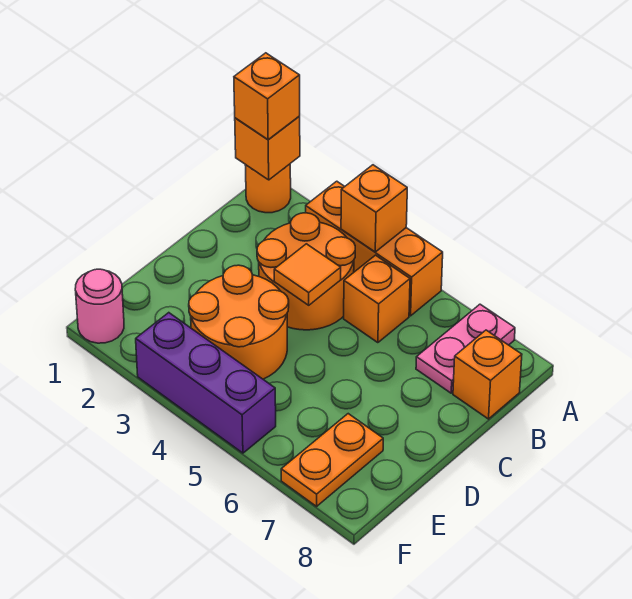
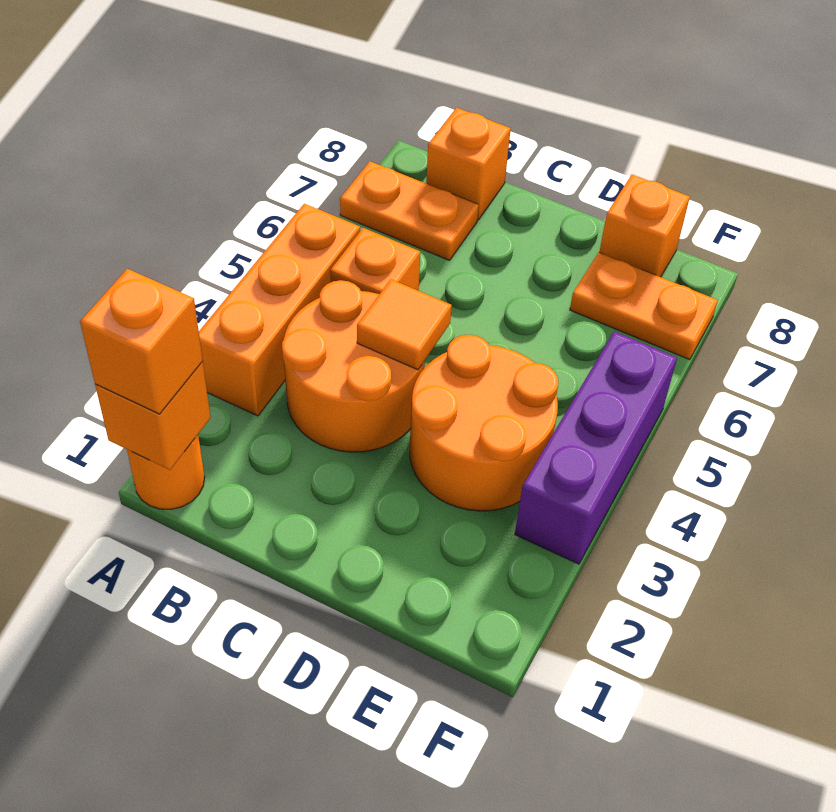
orange 1x1 brick [341,165,407,252] -> orange 1x1 brick moved to [599,175,690,277]
pink 1x2 plate [416,304,515,393] -> orange 1x2 plate [340,161,479,260]
pink 1x1 round brick [75,269,124,343] -> none

